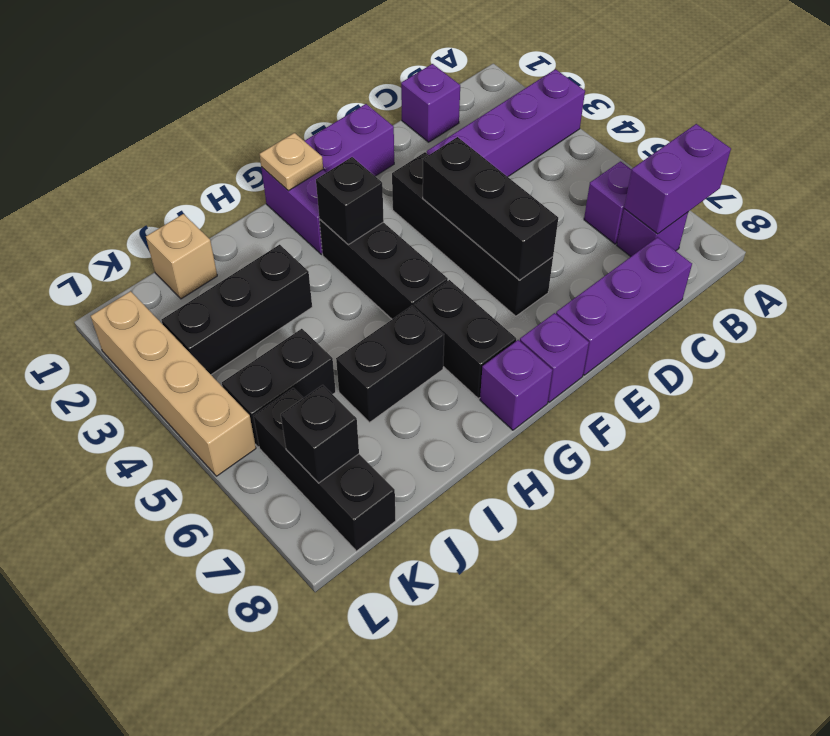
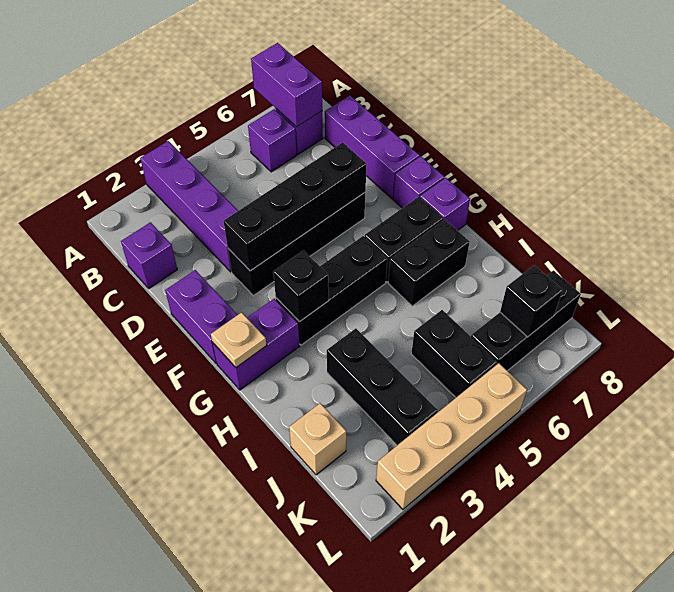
black 1x3 brick [423,137,558,280] -> black 1x4 brick [224,143,367,271]
black 1x2 brick [336,306,444,422] -> black 1x2 brick turned to [388,219,470,306]

